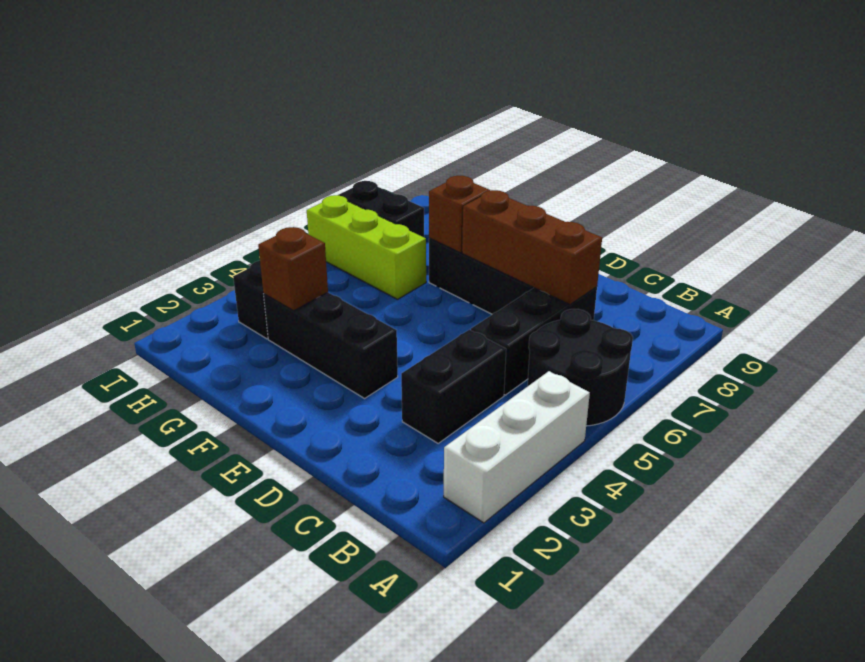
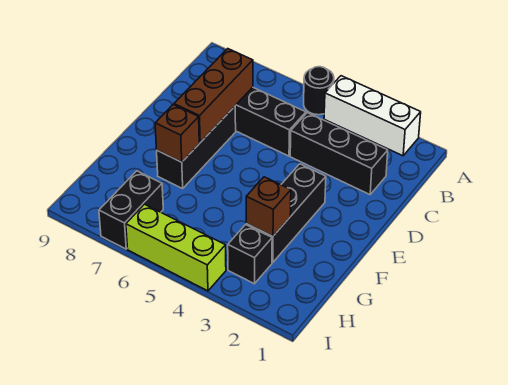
black 2x2 round brick [527,309,633,426] -> black 1x1 round brick [304,67,334,115]
black 1x2 brick [401,330,506,443] -> black 1x3 brick [290,113,388,195]
lime 1x3 brick [307,195,426,299] -> lime 1x3 brick turned to [126,204,226,291]

